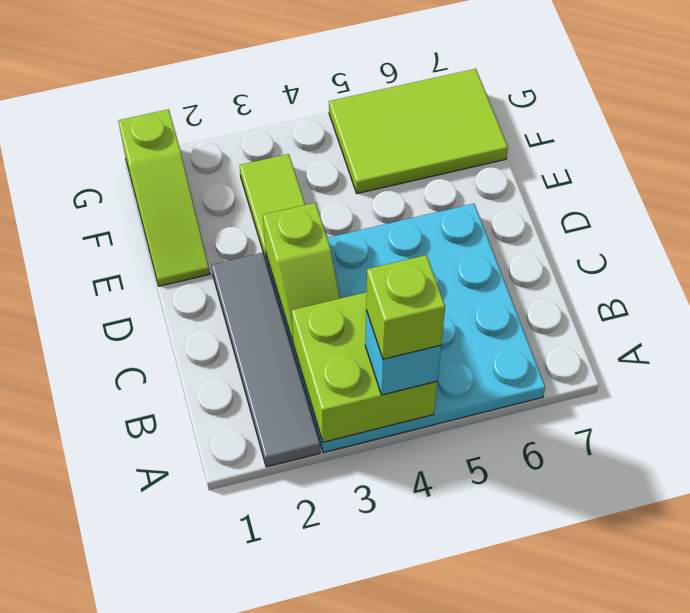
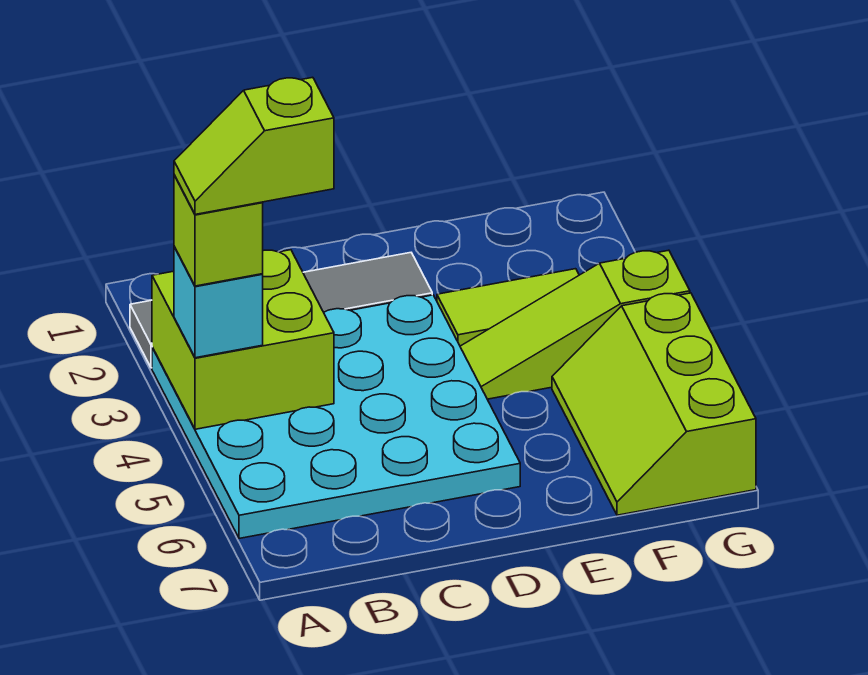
lime 1x2 slope [263,203,340,341] -> lime 1x2 slope moved to [174,77,334,214]
lime 1x3 slope [118,109,210,286] -> lime 1x3 slope moved to [460,250,690,399]
lime 2x3 tile [329,69,508,193] -> lime 2x3 slope [552,293,756,515]

